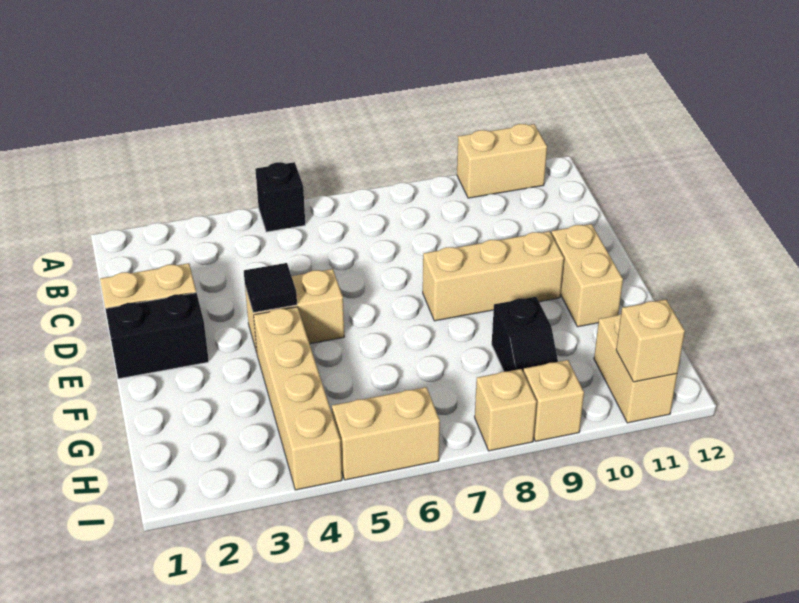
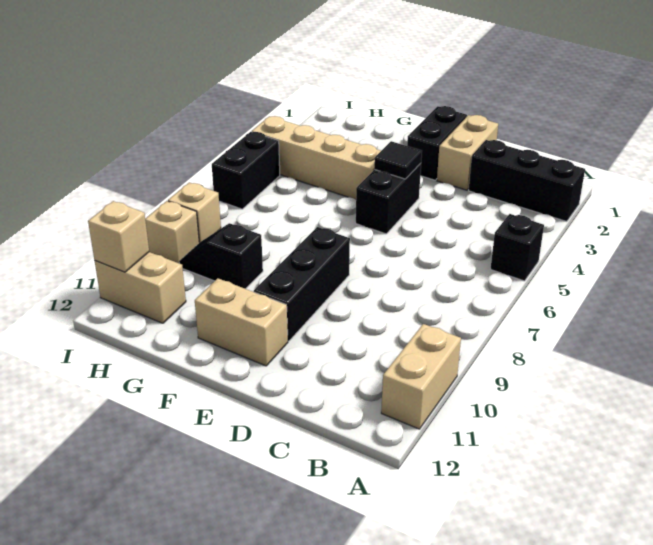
none -> black 1x3 brick [469,140,585,222]
tan 1x2 brick [245,269,344,352] -> black 1x2 brick [356,163,421,234]
tan 1x3 brick [423,231,564,321] -> black 1x3 brick [254,227,350,341]
tan 1x2 brick [332,387,440,480] -> black 1x2 brick [212,132,280,209]

